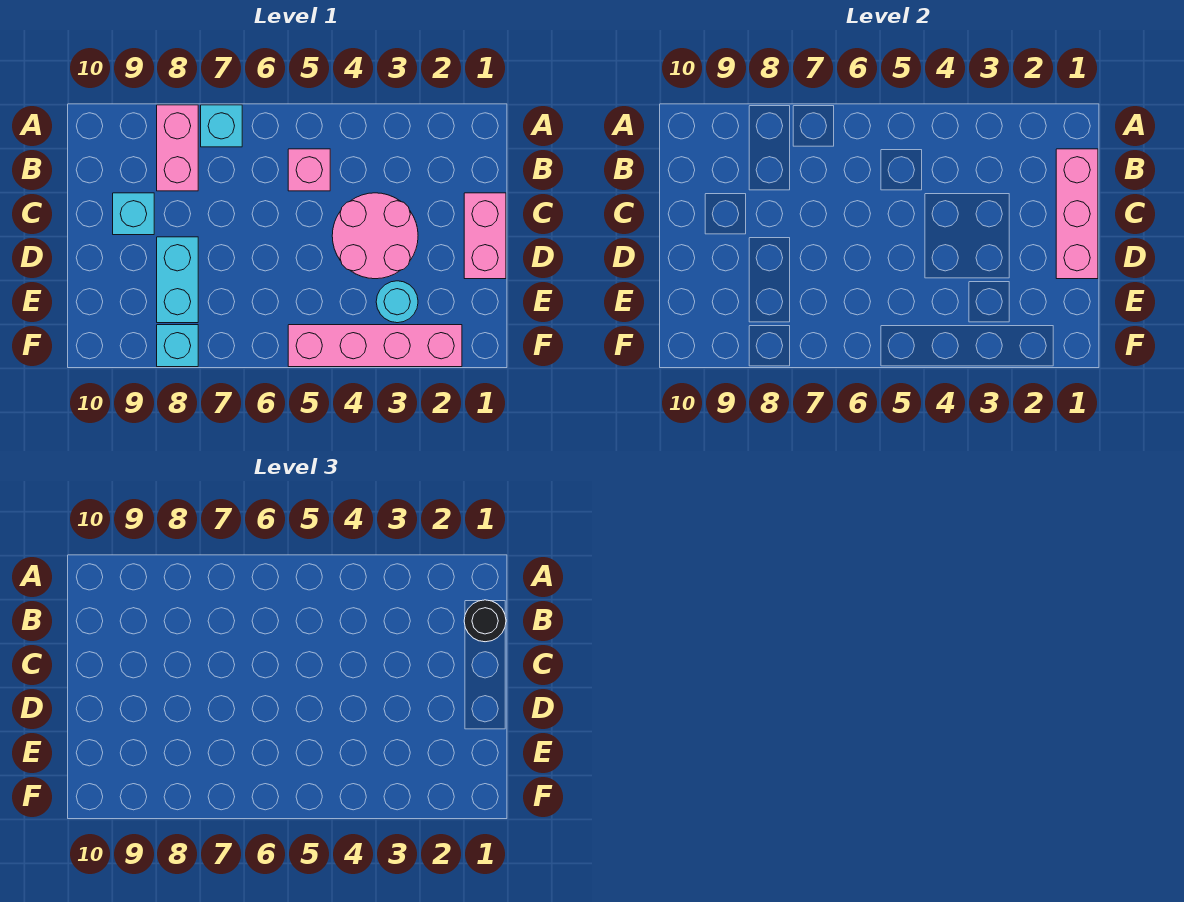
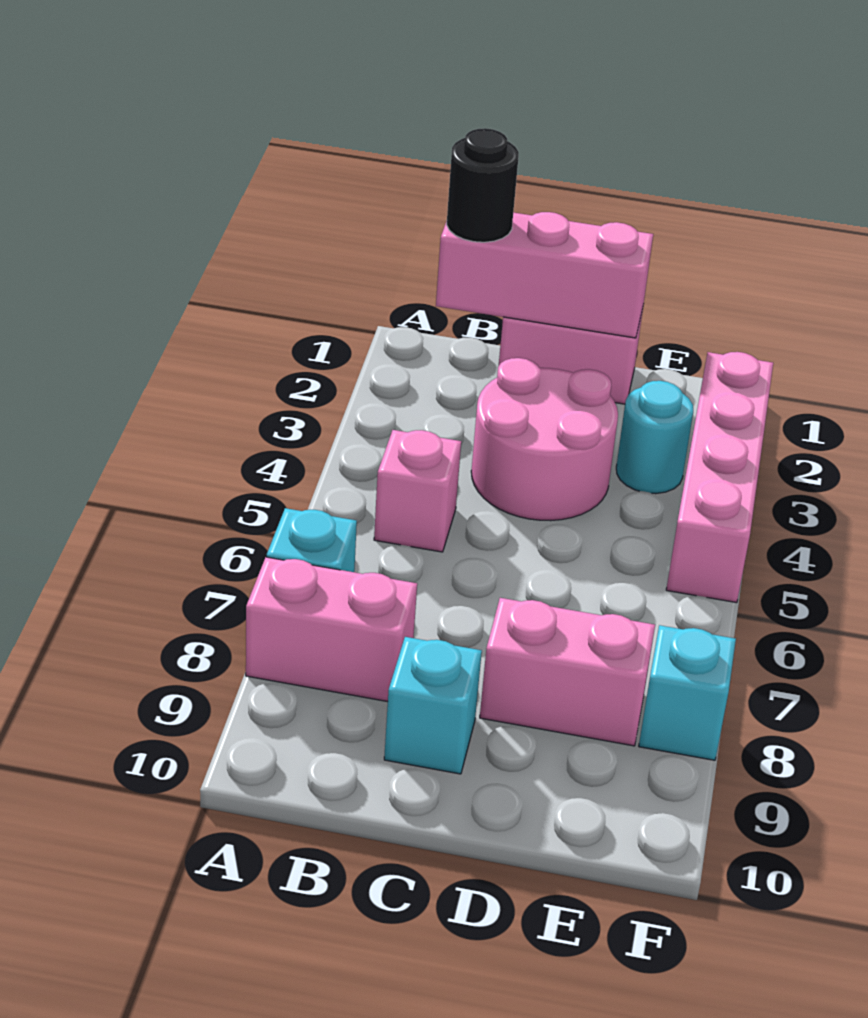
cyan 1x2 brick [157,237,198,323] -> pink 1x2 brick [480,598,655,746]

